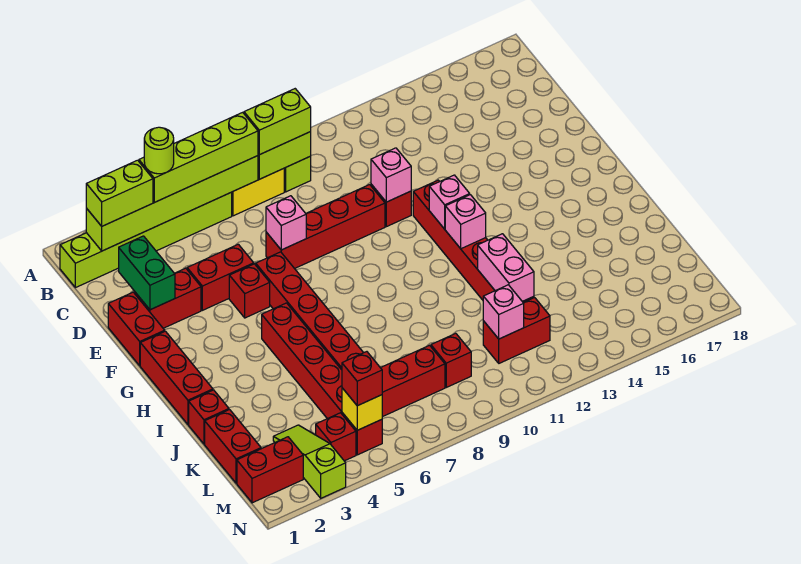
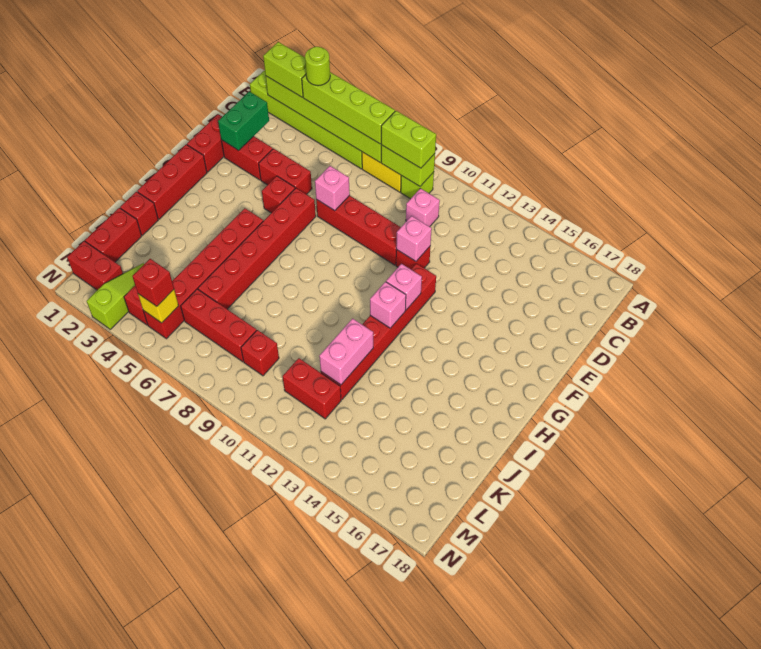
pink 1x1 brick [483,285,524,339] -> pink 1x1 brick moved to [406,188,440,227]

